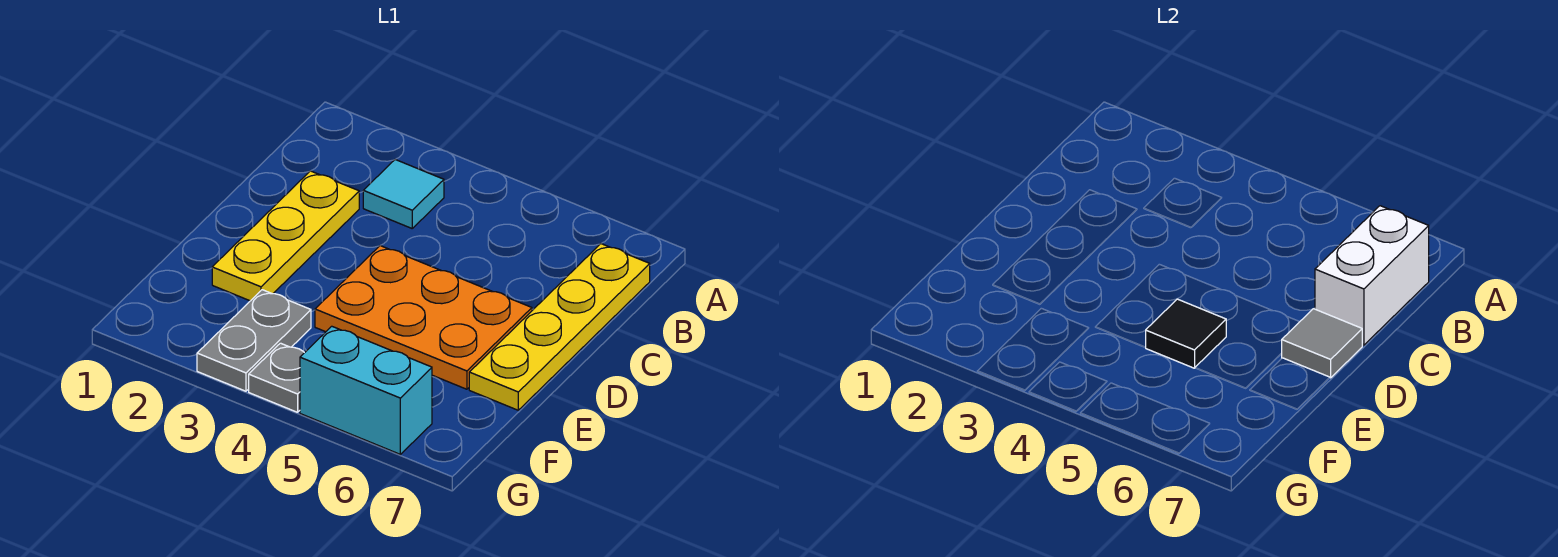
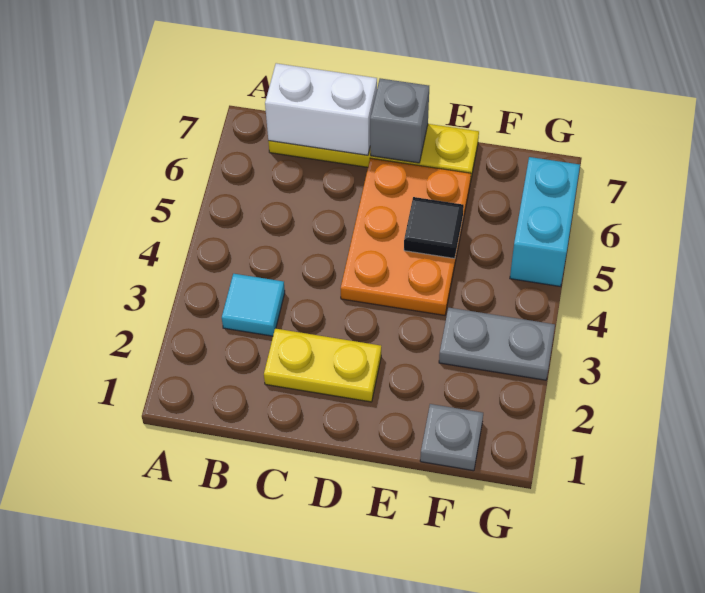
yellow 1x3 plate [212,171,359,301] -> yellow 1x2 plate [264,329,381,402]
grey 1x1 tile [1282,309,1362,378] -> grey 1x1 brick [370,78,429,163]
grey 1x1 plate [249,343,304,412] -> grey 1x1 plate moved to [420,404,483,471]

